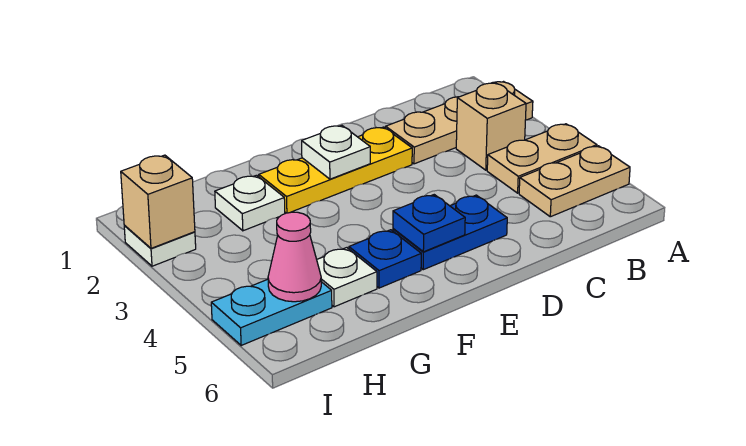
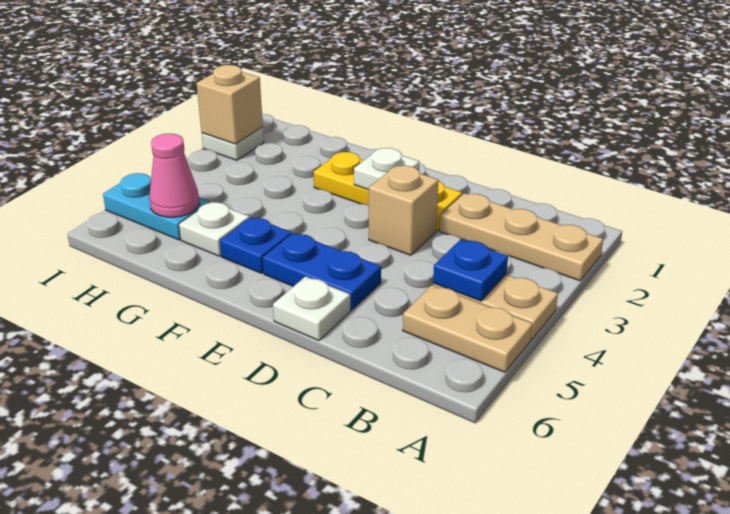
tan 1x1 brick [456,83,526,170] -> tan 1x1 brick moved to [369,165,439,255]
blue 1x1 plate [393,195,465,252] -> blue 1x1 plate moved to [433,239,508,301]
white 1x1 plate [215,175,285,231] -> white 1x1 plate moved to [273,276,350,341]

